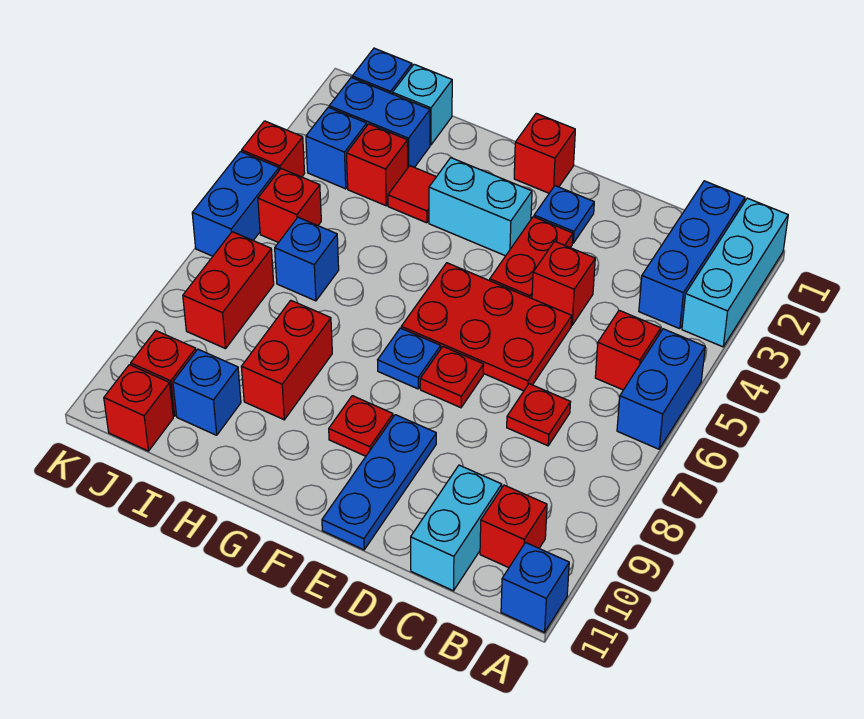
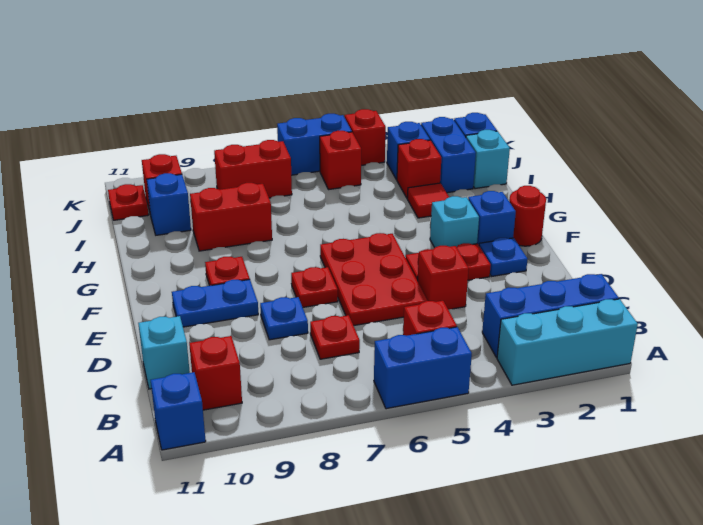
cyan 1x2 brick [411,465,502,591] -> cyan 1x1 brick [138,316,190,389]
blue 1x3 plate [322,415,436,550] -> blue 1x2 plate [172,279,258,327]
red 1x1 brick [514,113,575,193] -> red 1x1 round brick [509,186,546,246]
cyan 1x2 brick [429,158,532,256] -> cyan 1x1 brick [430,196,479,248]
blue 1x1 plate [378,328,441,389] -> blue 1x1 plate moved to [260,297,308,340]
blue 1x1 brick [275,217,339,301] -> blue 1x1 brick moved to [468,191,516,245]
red 1x1 brick [104,365,173,451] -> red 1x1 plate [108,184,149,220]

